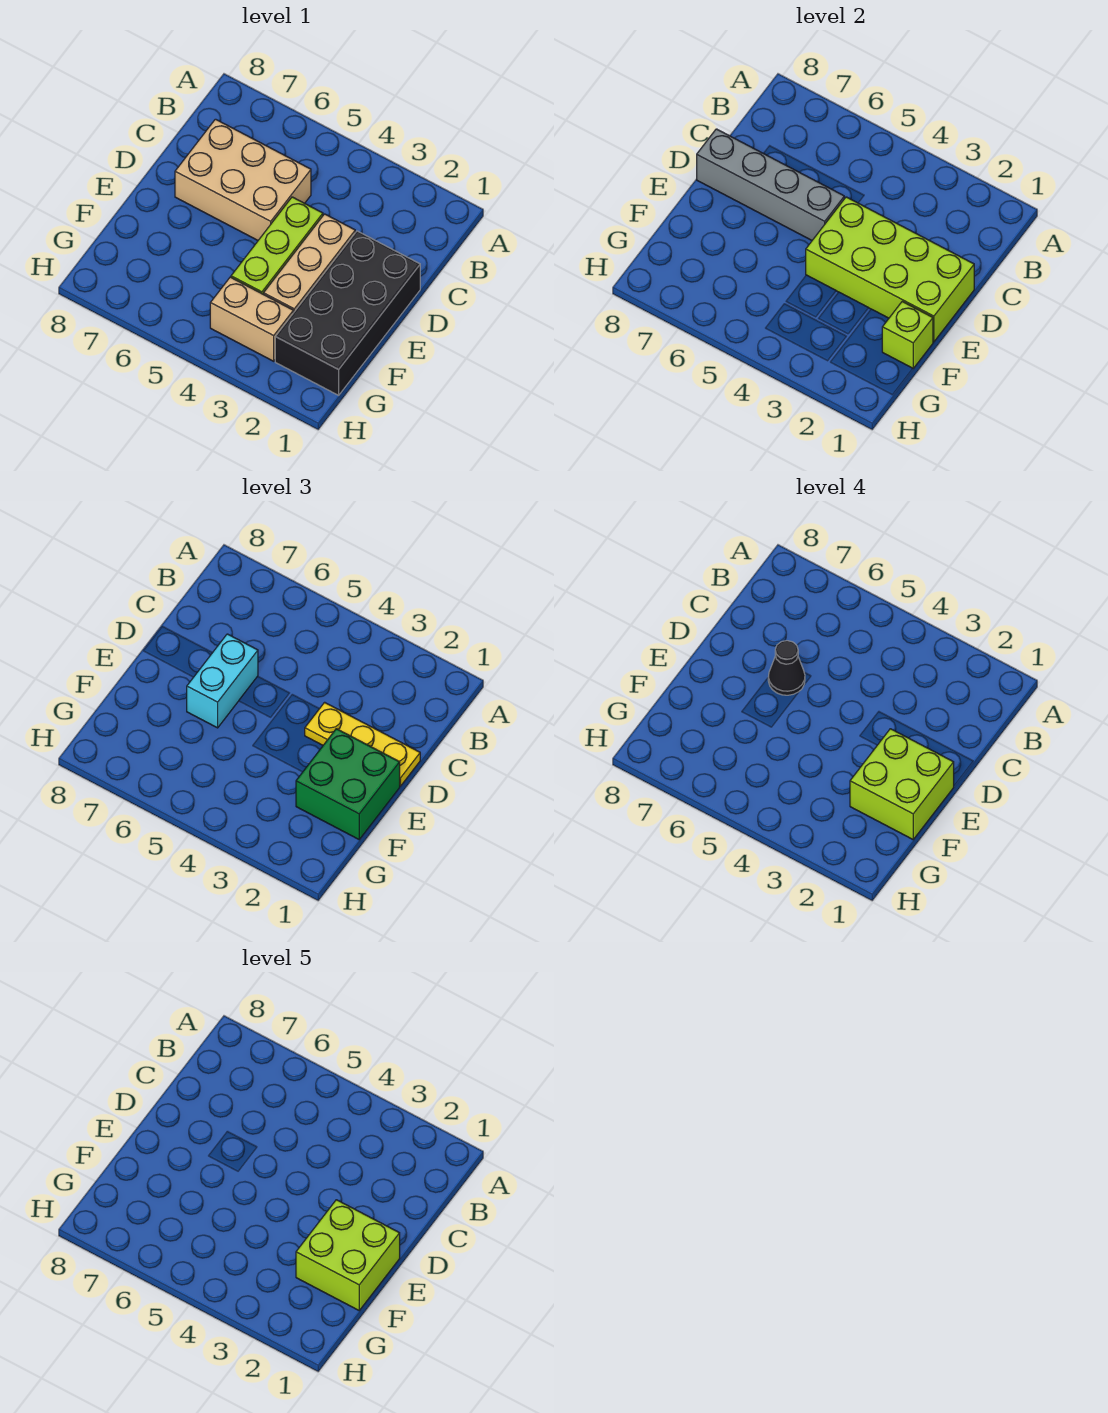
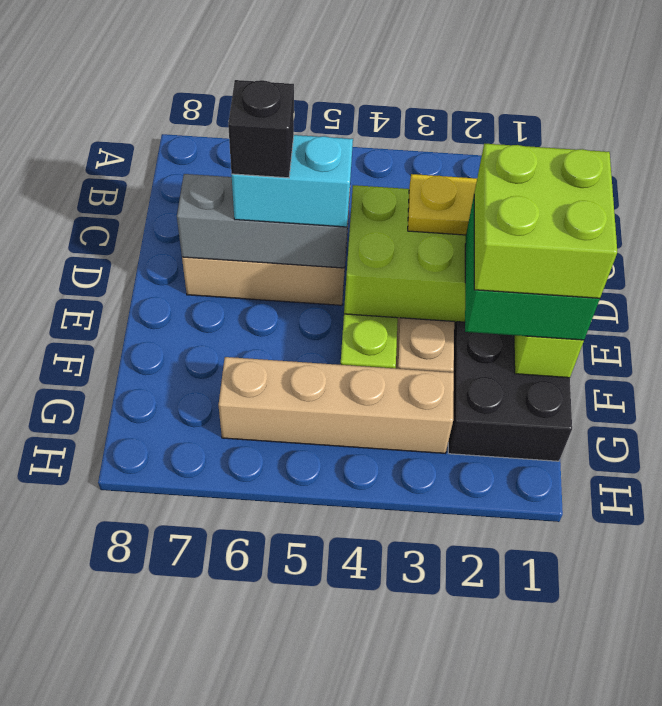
grey 1x4 brick [697,129,844,240] -> grey 1x3 brick [177,174,349,268]
cyan 1x2 brick [187,634,258,728] -> cyan 1x2 brick turned to [232,135,353,227]
black 1x1 cone [768,641,805,695] -> black 1x1 brick [228,80,294,178]
lime 2x2 brick [296,1200,400,1310] -> none
tan 1x2 brick [210,277,293,361] -> tan 1x4 brick [218,357,454,453]

